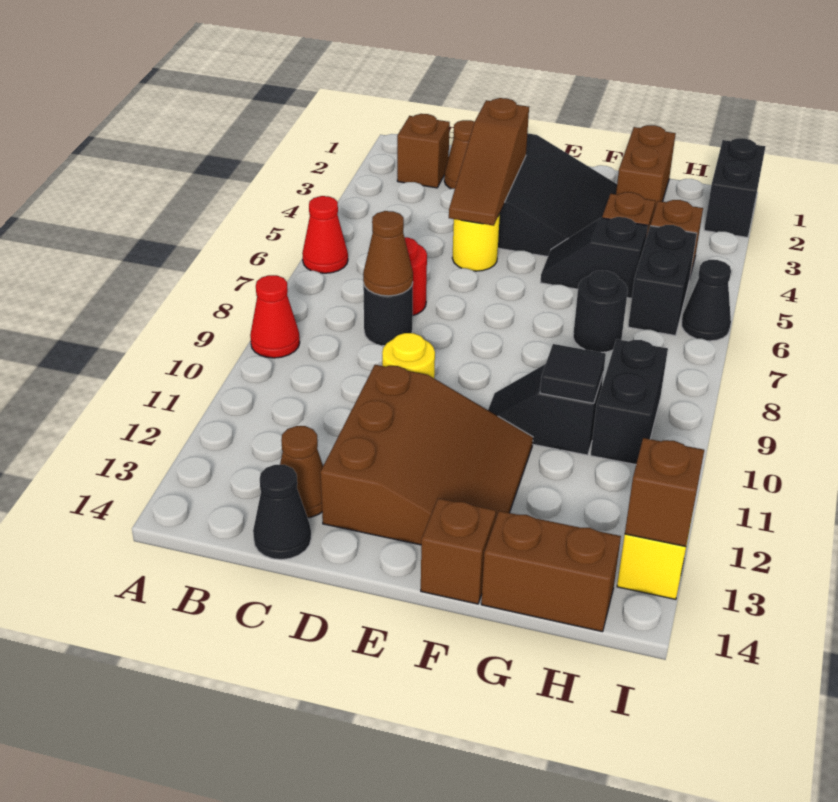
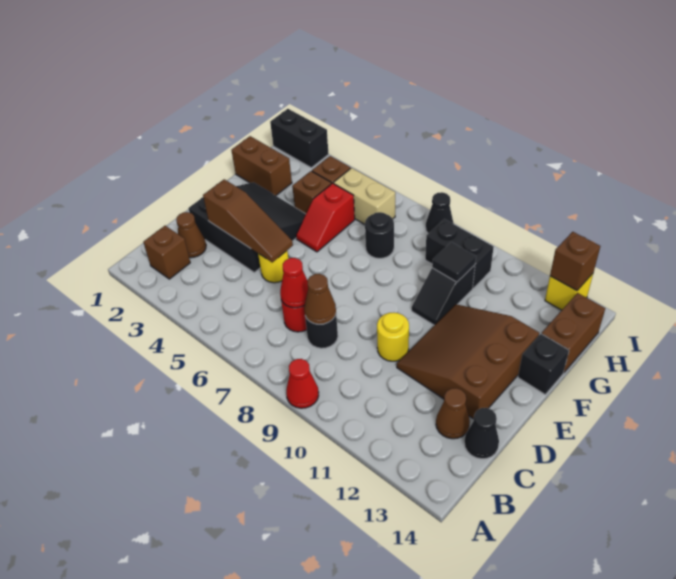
red 1x1 cone [302,196,348,273] -> red 1x1 cone moved to [280,258,308,308]
brown 3x3 slope [320,365,533,545] -> brown 3x3 slope turned to [397,304,539,419]
black 1x2 slope [540,217,648,298] -> red 1x2 slope [296,183,355,252]
brown 1x1 brick [421,498,496,604] -> black 1x1 brick [518,334,569,394]
black 1x2 brick [628,225,697,336] -> tan 1x2 brick [334,168,395,224]
black 1x1 cone [682,260,731,341] -> black 1x1 cone moved to [426,192,454,233]

